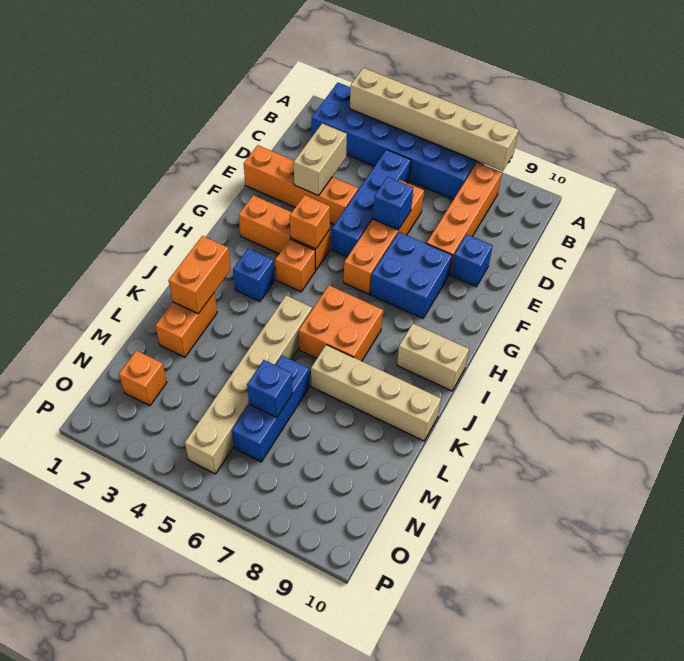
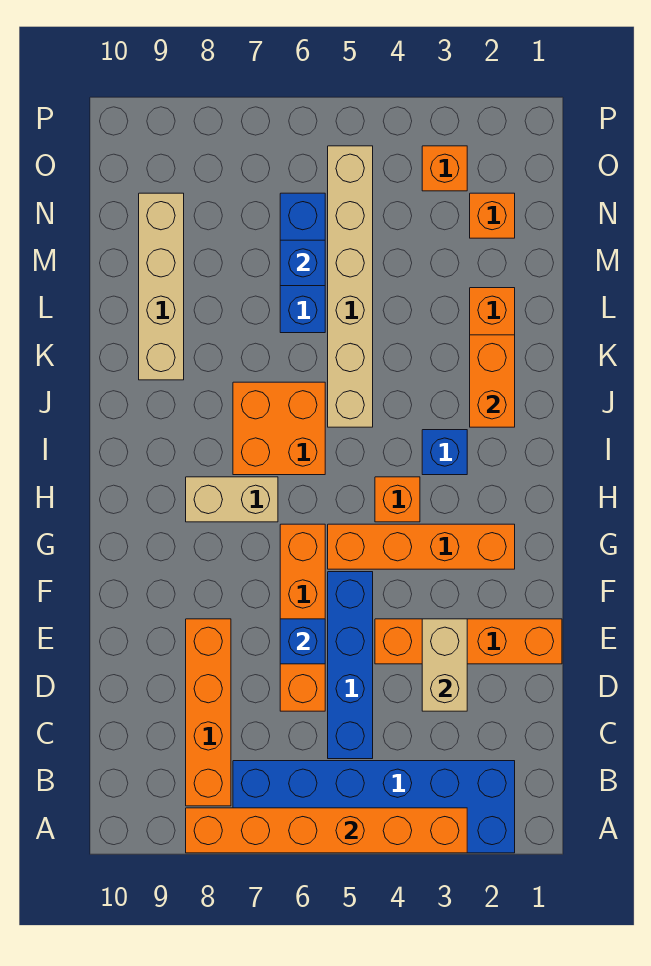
tan 1x6 brick [350,68,519,171] -> orange 1x6 brick [186,808,467,853]
blue 1x1 brick [451,234,493,287] -> none
blue 2x2 brick [370,232,452,318] -> none
orange 1x3 brick [238,195,330,270] -> orange 1x4 brick [328,524,515,569]
orange 1x1 brick [290,195,330,249] -> orange 1x1 brick moved to [422,146,467,191]
tan 1x2 brick [397,324,469,391] -> tan 1x2 brick moved to [186,477,278,522]
tan 1x4 brick [311,345,441,441] -> tan 1x4 brick turned to [139,193,184,380]

